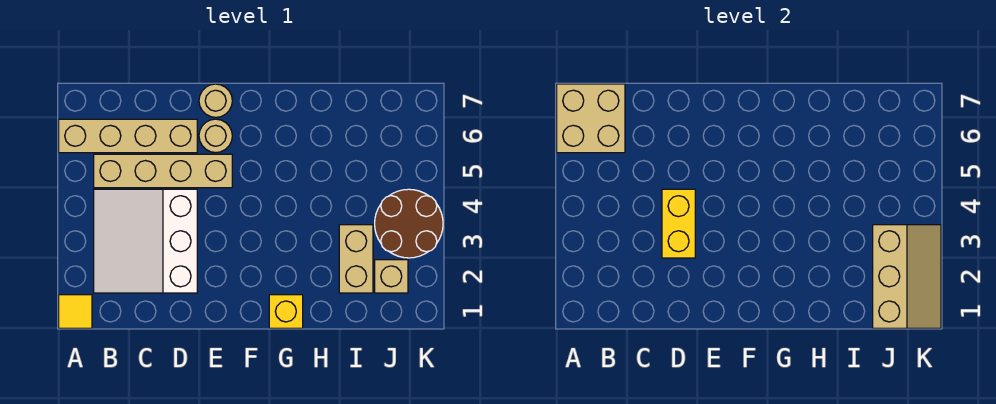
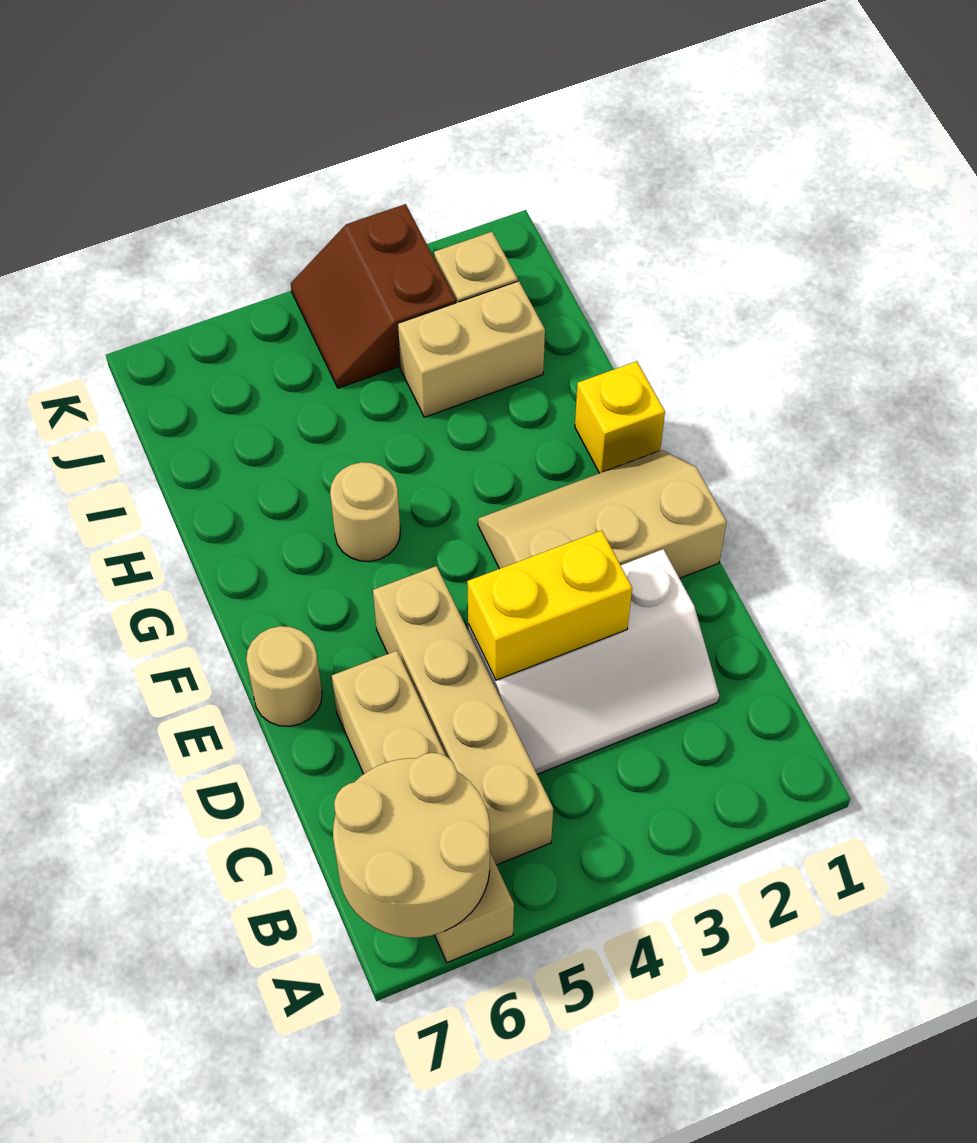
yellow 1x1 tile [59,295,92,328] -> none
tan 2x2 brick [557,84,625,153] -> tan 2x2 round brick [333,753,490,938]
white 3x3 slope [94,189,197,293] -> white 2x3 slope [468,549,719,774]
tan 1x1 round brick [199,119,232,153] -> tan 1x1 round brick moved to [330,462,400,562]
tan 2x3 slope [873,225,941,328] -> tan 2x3 slope moved to [478,450,727,578]
brown 2x2 round brick [375,189,443,258] -> brown 2x2 slope [291,204,456,388]

